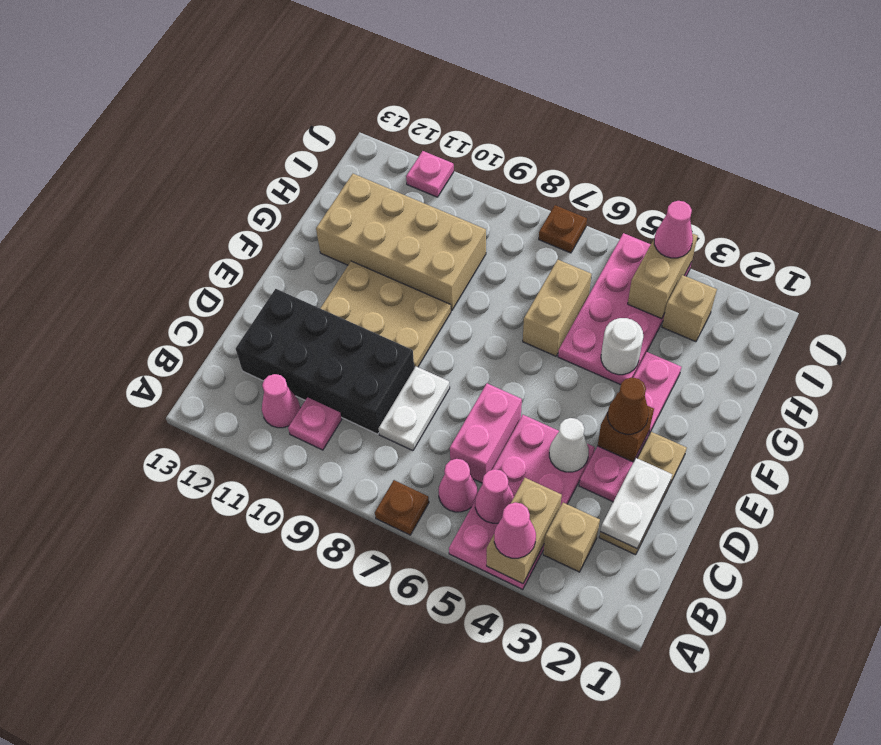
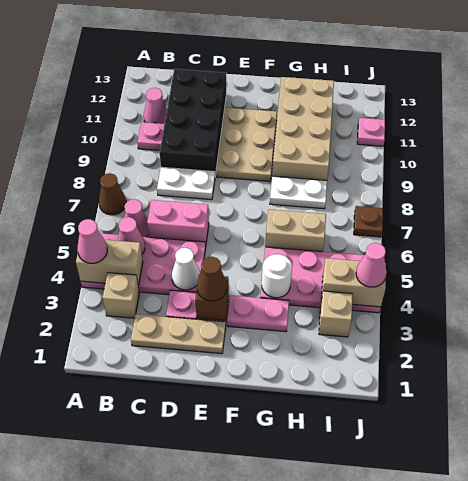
brown 1x1 plate [375,480,429,535] -> brown 1x1 cone [99,173,126,215]
white 1x2 plate [600,458,672,549] -> white 1x2 plate moved to [270,176,327,209]

